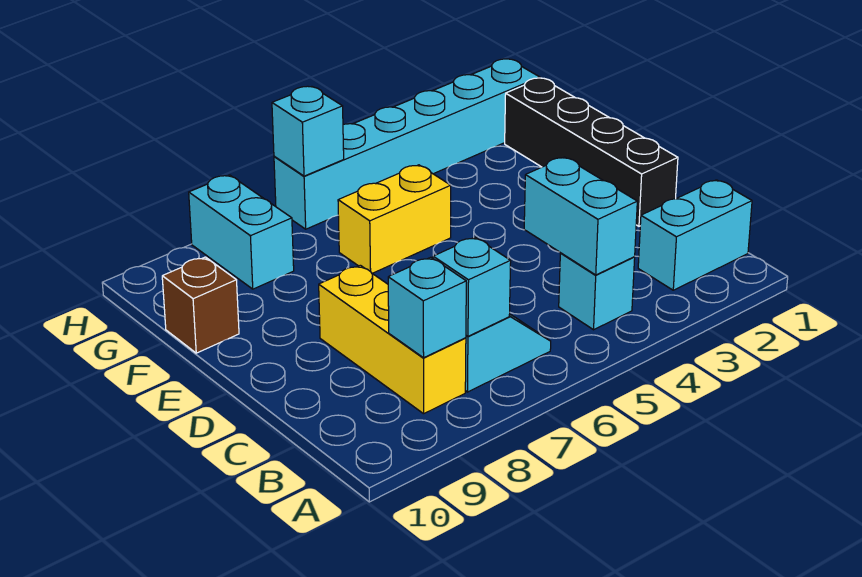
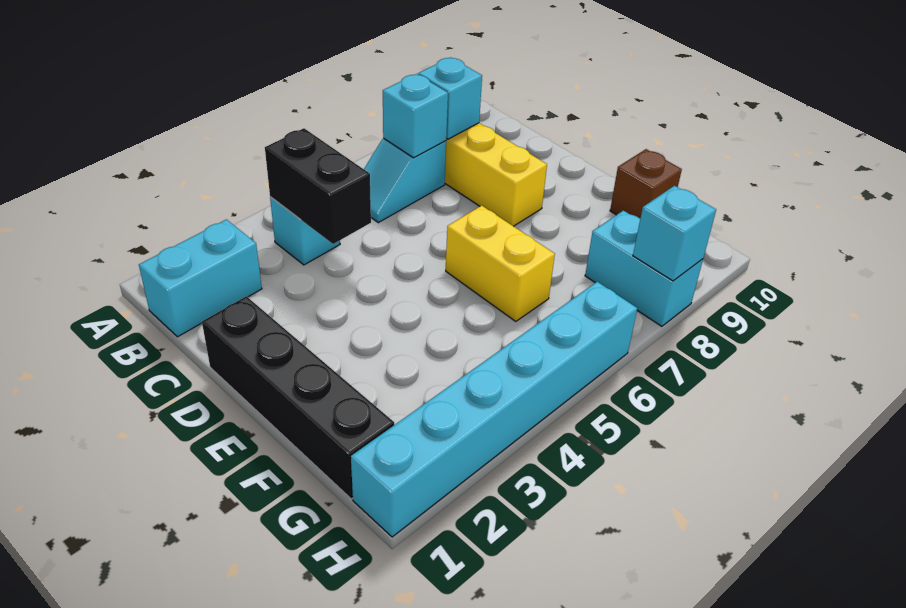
cyan 1x2 brick [524,157,637,275] -> black 1x2 brick [265,128,371,244]
yellow 1x2 brick [338,165,451,273] -> yellow 1x2 brick turned to [446,206,555,322]
cyan 1x1 brick [272,86,344,176] -> cyan 1x1 brick moved to [633,186,716,281]

